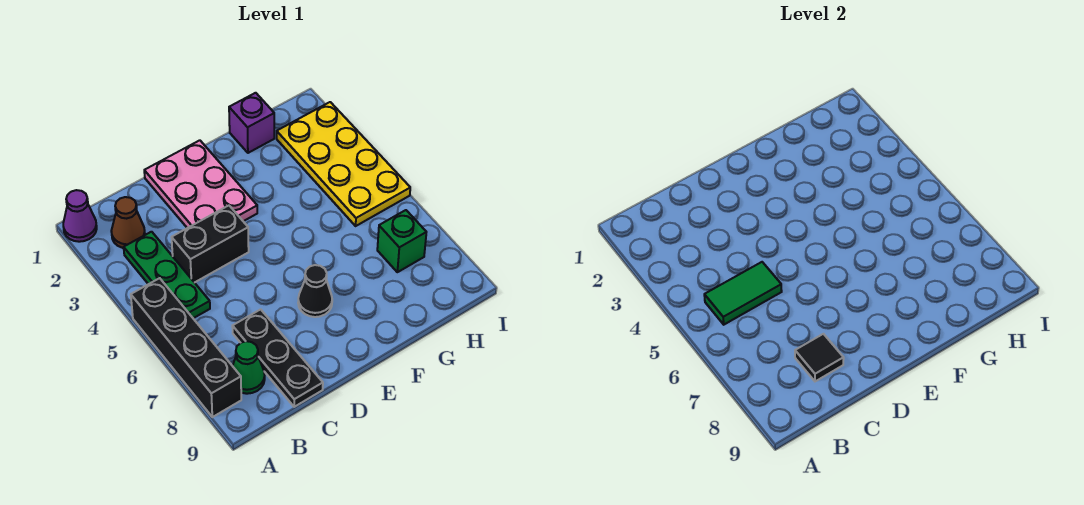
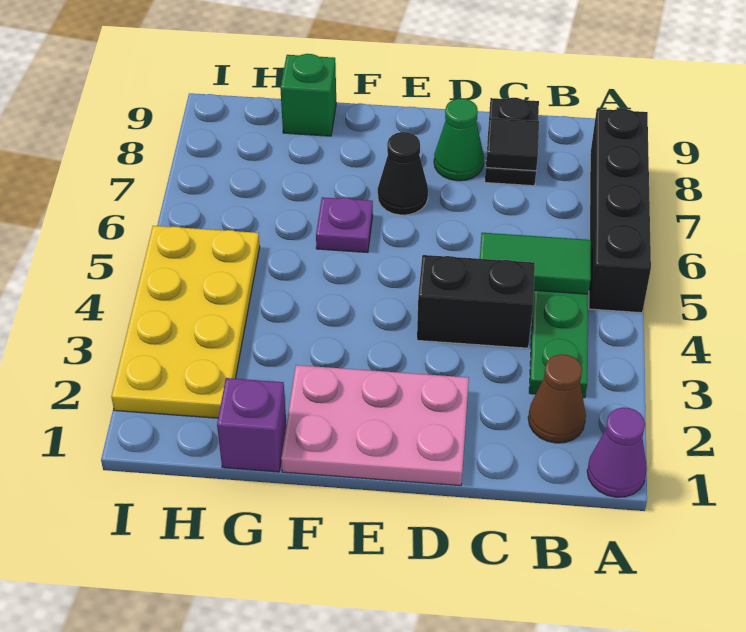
green 1x1 cone [233,341,265,394] -> green 1x1 cone moved to [434,99,484,181]
black 1x3 plate [232,309,323,407] -> black 1x2 plate [485,98,539,186]
pink 2x3 plate [144,140,257,228] -> pink 2x3 plate turned to [281,365,469,486]
none -> purple 1x1 plate [316,197,373,253]
green 1x1 brick [377,210,426,272] -> green 1x1 brick moved to [280,54,336,136]

